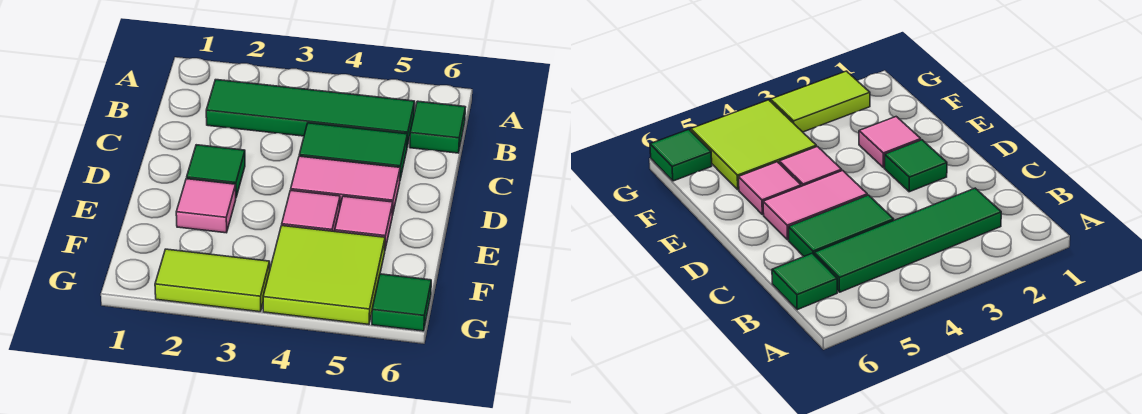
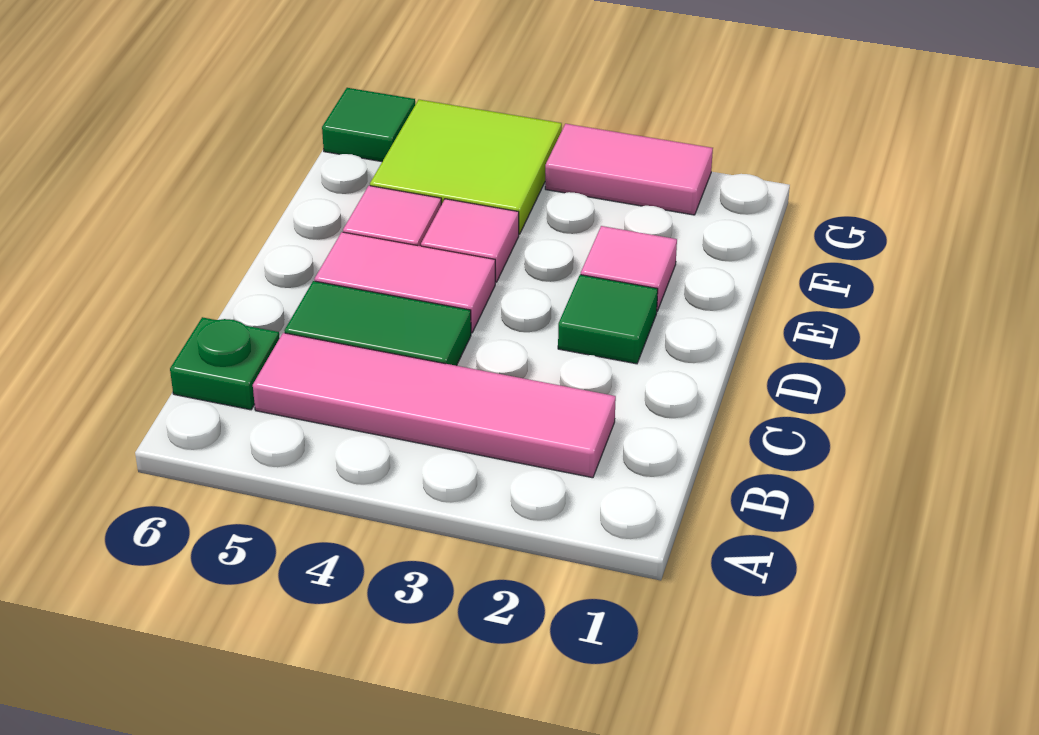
green 1x4 tile [206,80,415,146] -> pink 1x4 tile [253,333,616,478]
green 1x1 tile [410,101,465,153] -> green 1x1 plate [170,317,280,410]
lime 1x2 tile [155,249,270,312] -> pink 1x2 tile [545,124,713,215]

